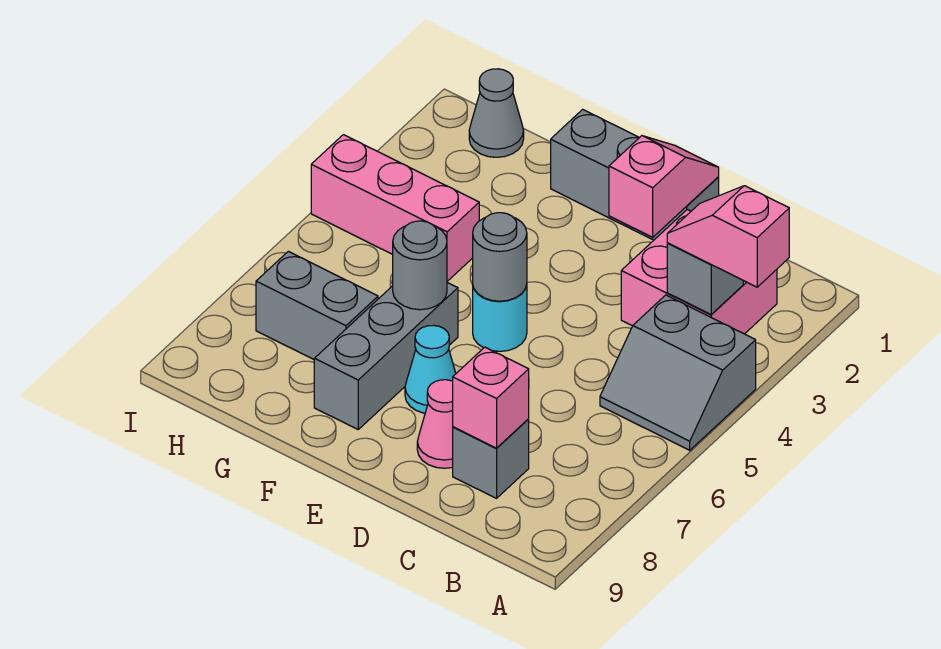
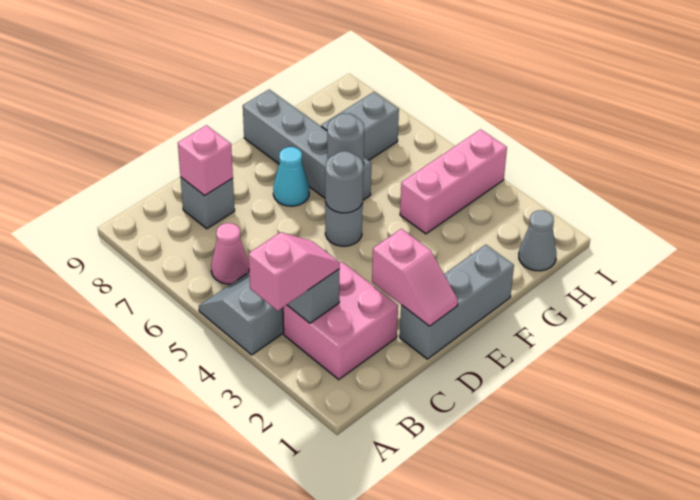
pink 1x1 cone [417,380,453,468] -> pink 1x1 cone moved to [211,223,249,284]
cyan 1x1 round brick [473,285,527,351] -> grey 1x1 round brick [325,202,363,246]
grey 1x3 brick [314,283,458,429] -> grey 1x4 brick [243,89,371,200]

